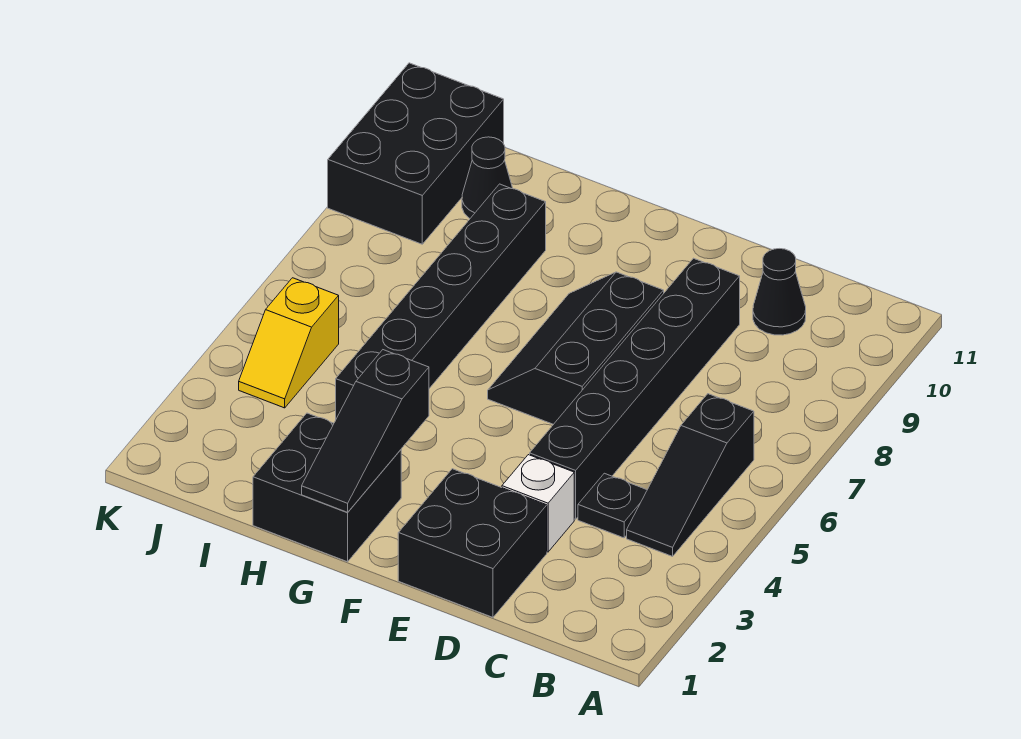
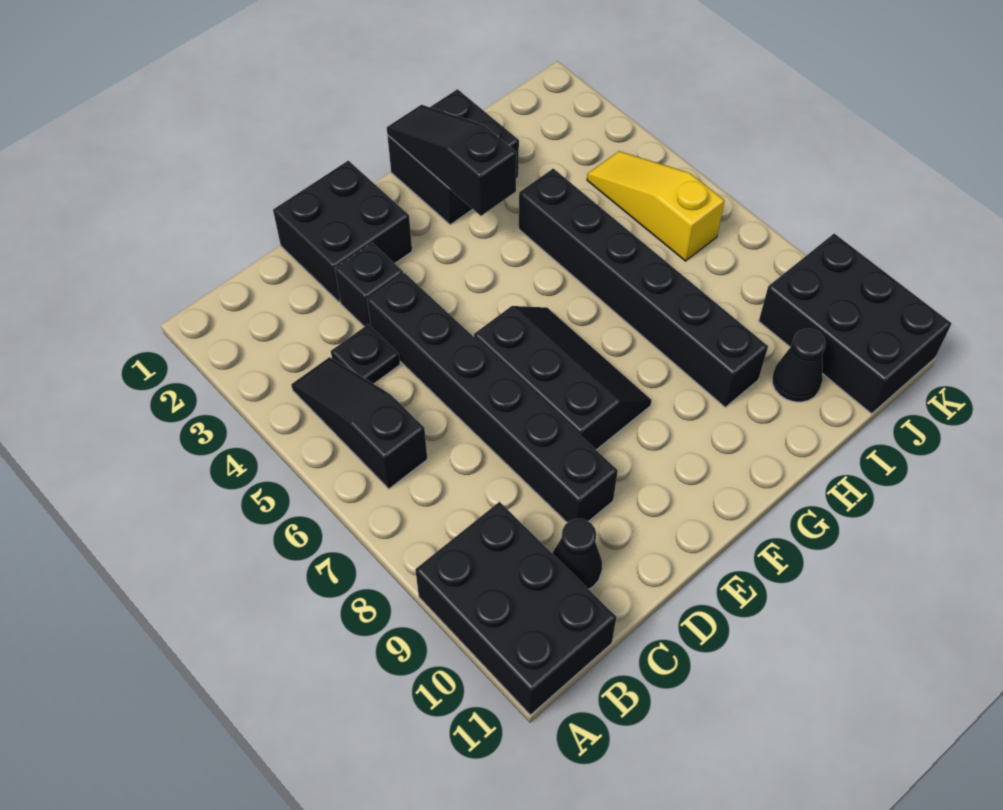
none -> black 2x3 brick [415,502,616,715]
white 1x1 brick [502,455,574,552] -> black 1x1 brick [335,243,403,327]
yellow 1x2 slope [239,278,339,408] -> yellow 1x3 slope [587,151,725,261]

